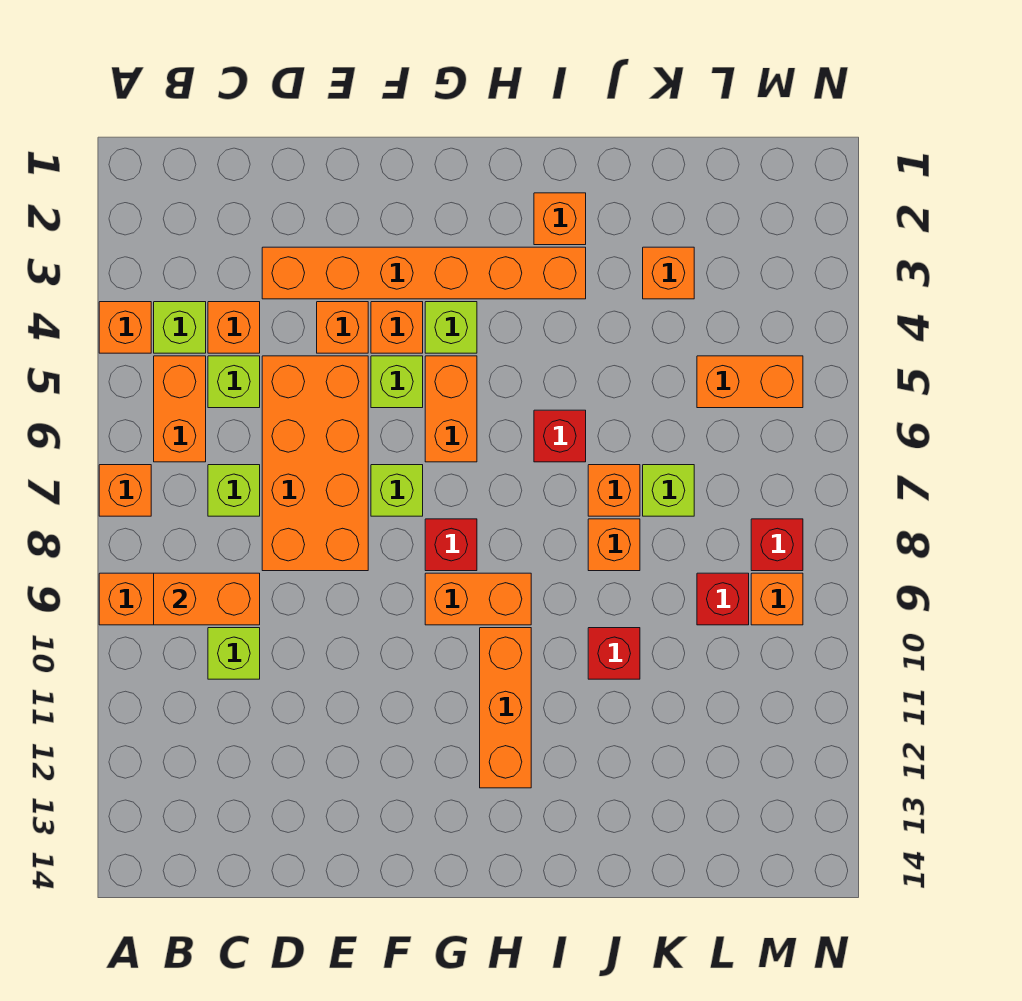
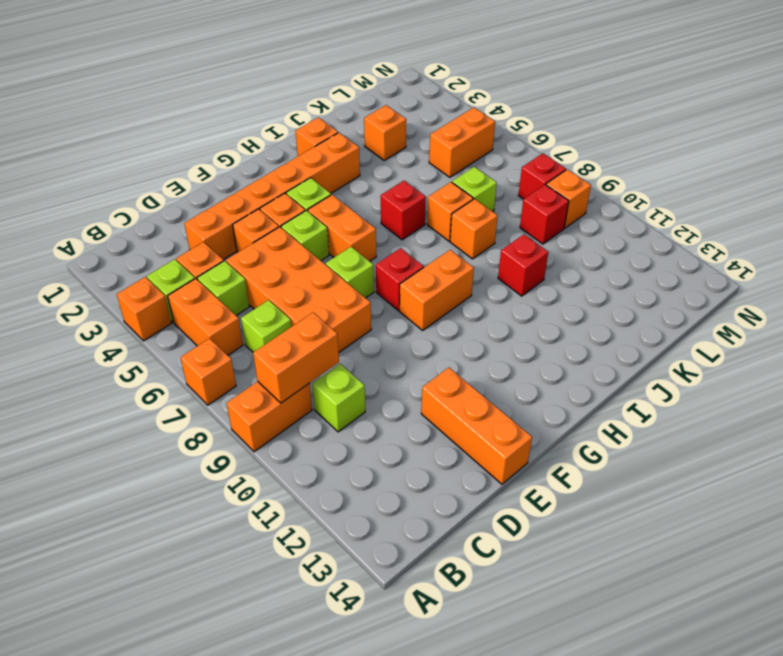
orange 1x3 brick [480,628,531,788] -> orange 1x3 brick moved to [421,367,532,484]

